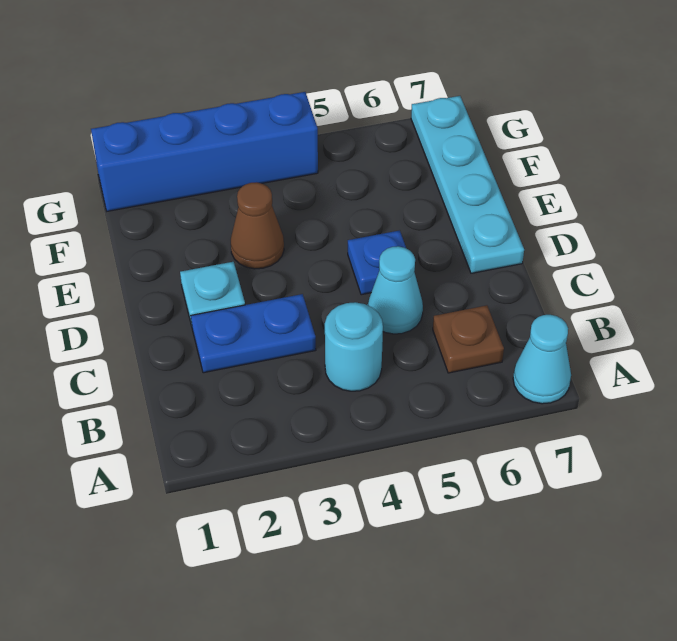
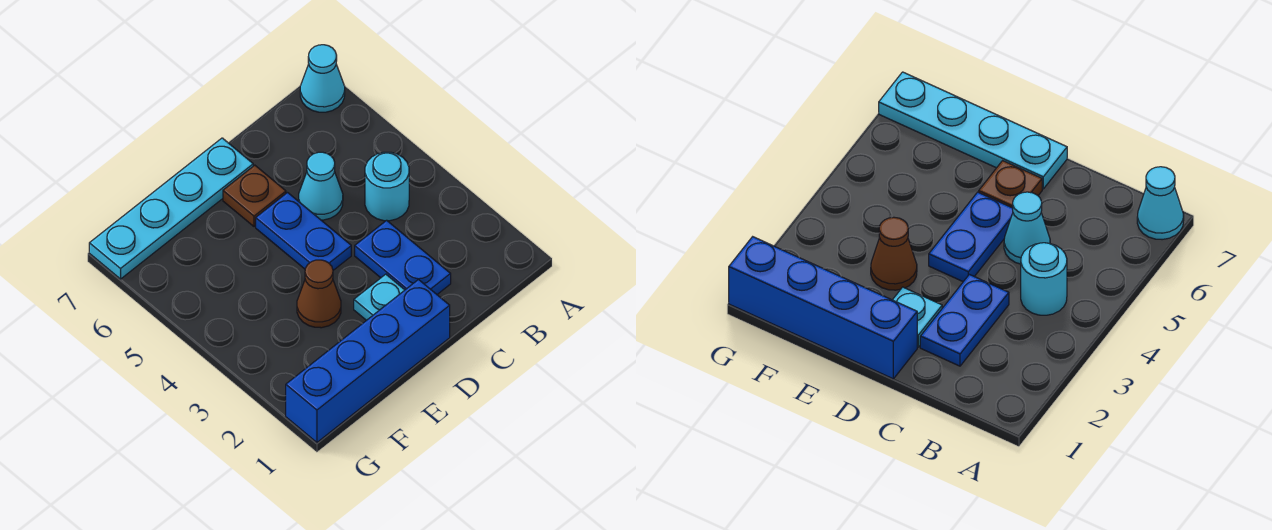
brown 1x1 plate [433,305,504,373] -> brown 1x1 plate moved to [223,165,286,227]
blue 1x1 plate [348,230,406,295] -> blue 1x2 plate [256,193,351,270]
blue 1x4 brick [91,92,318,211] -> blue 1x4 brick turned to [286,280,450,442]

